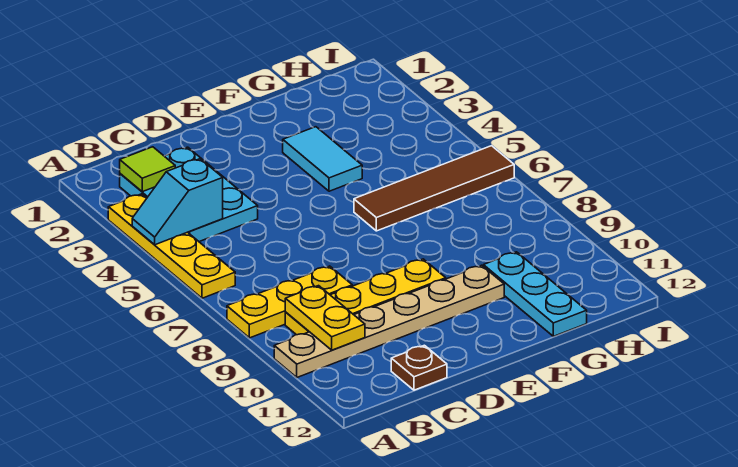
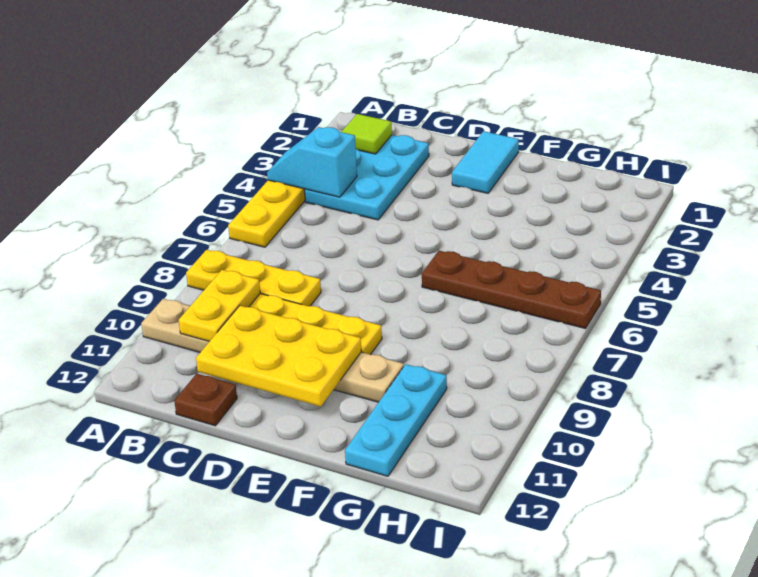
none -> yellow 2x3 plate [196,306,361,407]
cyan 1x2 tile [283,127,362,191] -> cyan 1x2 tile moved to [452,131,519,193]
brown 1x4 tile [354,146,514,231] -> brown 1x4 plate [422,251,601,329]

